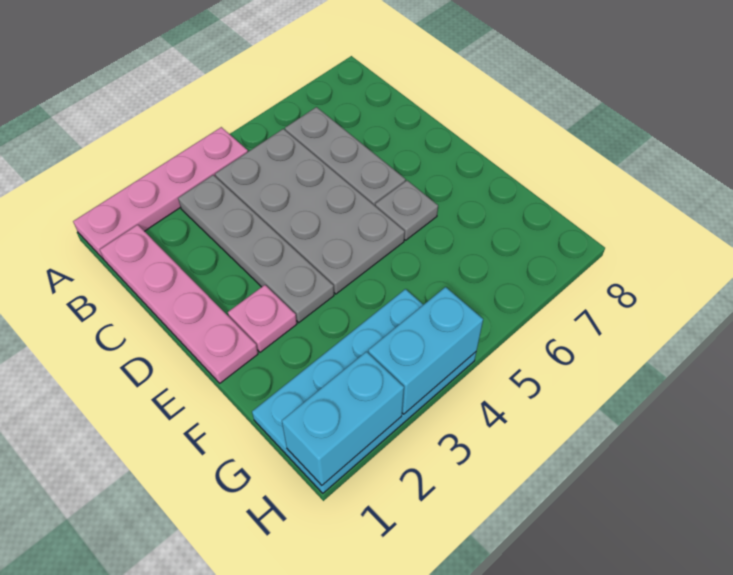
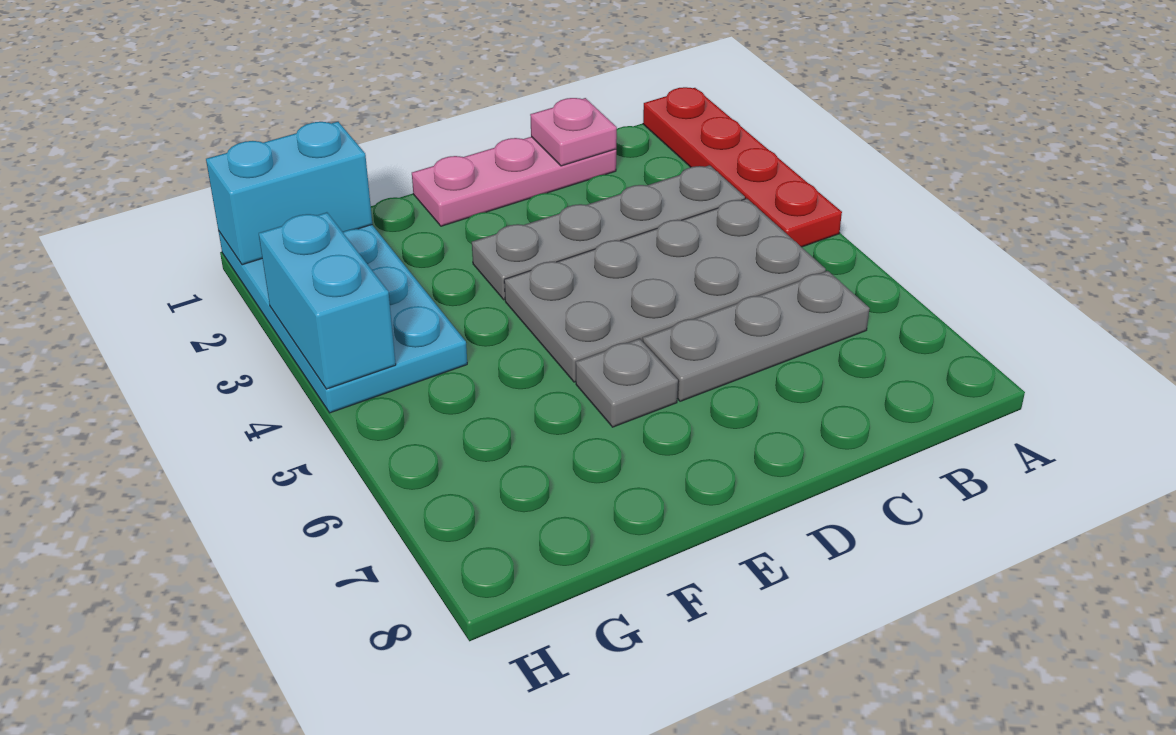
pink 1x4 plate [73,127,248,258] -> red 1x4 plate [643,87,842,247]
pink 1x4 plate [100,225,258,383] -> pink 1x3 plate [412,137,616,226]
pink 1x1 plate [228,285,297,352] -> pink 1x1 plate moved to [530,98,617,166]
cyan 1x2 brick [282,352,404,485] -> cyan 1x2 brick turned to [206,122,372,265]

